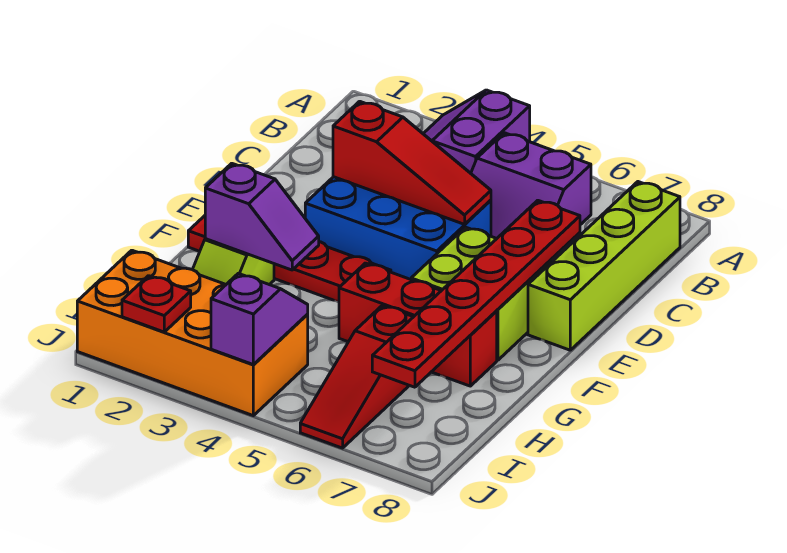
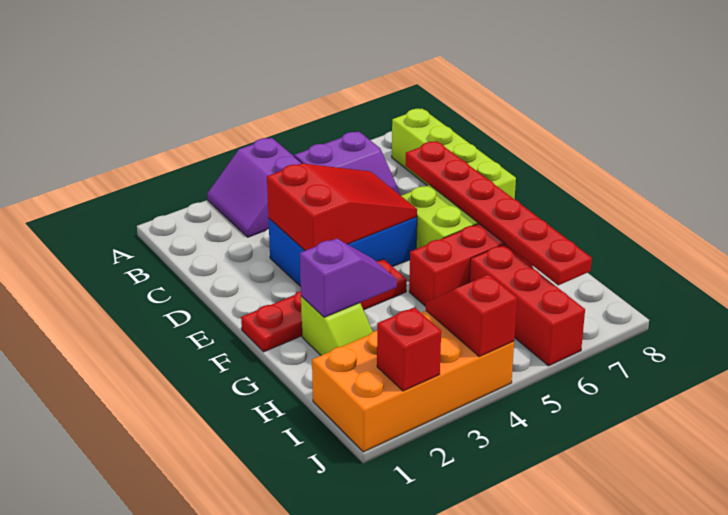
red 1x3 slope [333,101,491,224] -> red 2x3 slope [267,163,417,251]
red 1x3 slope [300,305,413,448] -> red 1x3 brick [469,245,585,366]
purple 1x2 slope [211,273,308,364] -> red 1x2 slope [426,275,517,356]
red 1x1 plate [122,276,191,332] -> red 1x1 brick [377,307,441,391]

